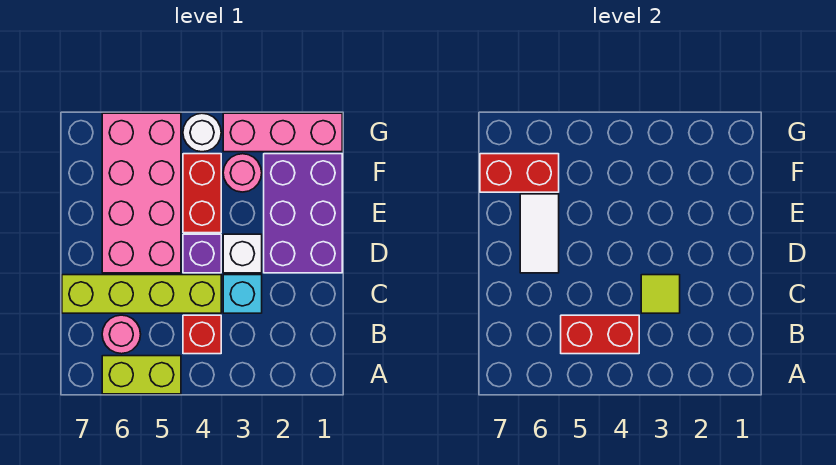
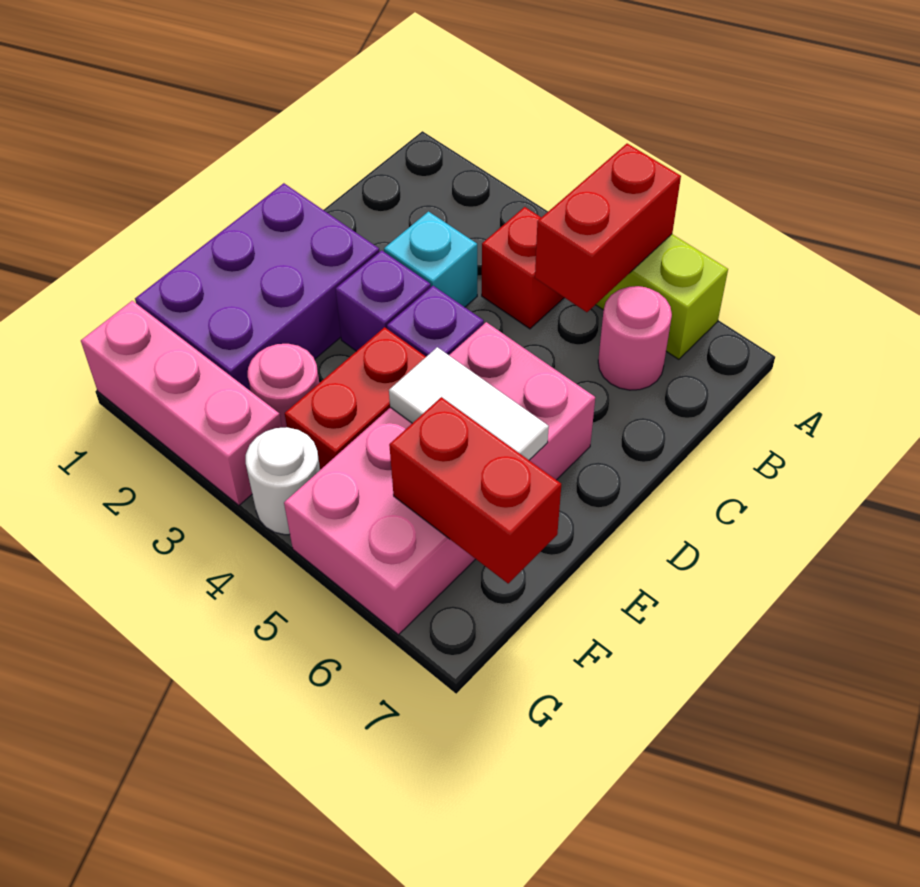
red 1x2 brick [561,315,639,354] -> red 1x2 brick turned to [535,144,681,312]
lime 1x1 tile [641,275,680,313] -> none
lime 1x4 brick [62,275,221,313] -> none
white 1x1 brick [223,234,262,273] -> purple 1x1 brick [336,250,431,351]
white 1x2 tile [520,194,559,273] -> white 1x2 tile turned to [389,347,549,460]

